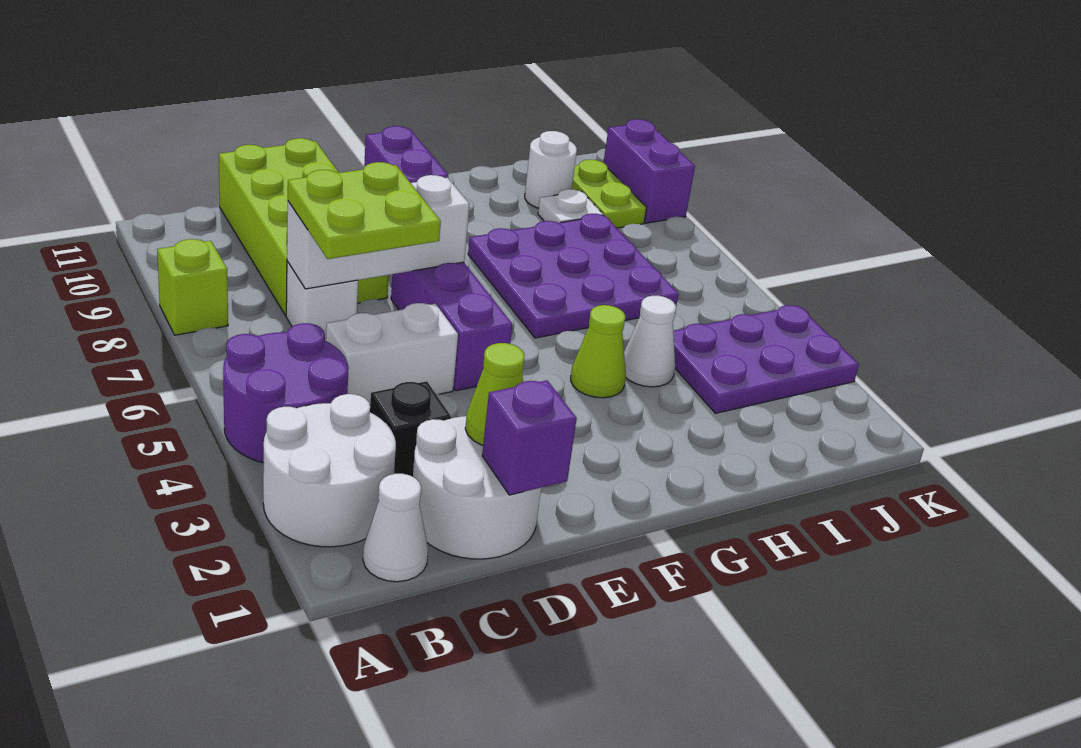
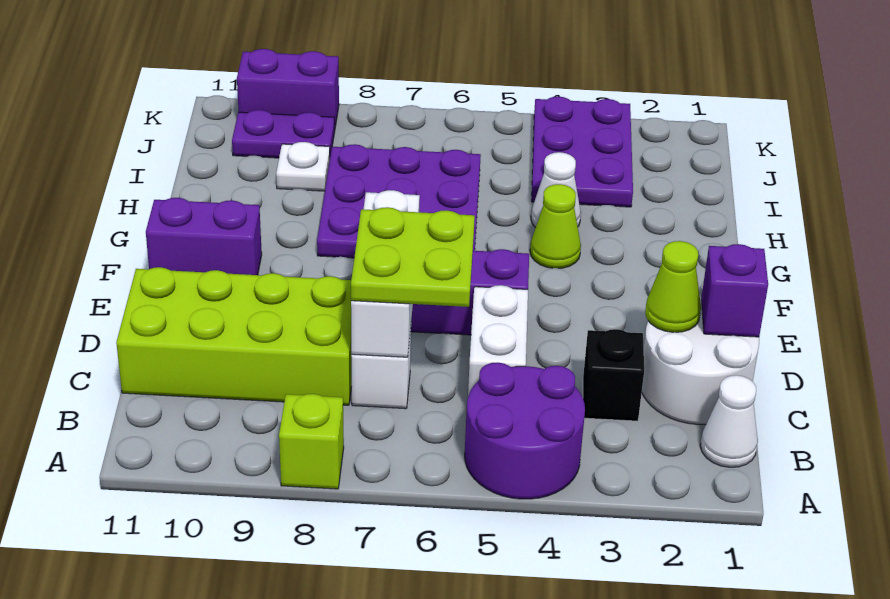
white 2x2 round brick [263,394,396,547] -> none
white 1x1 round brick [525,131,577,208] -> none
lime 1x2 plate [572,160,647,228] -> purple 1x2 plate [232,110,335,158]

